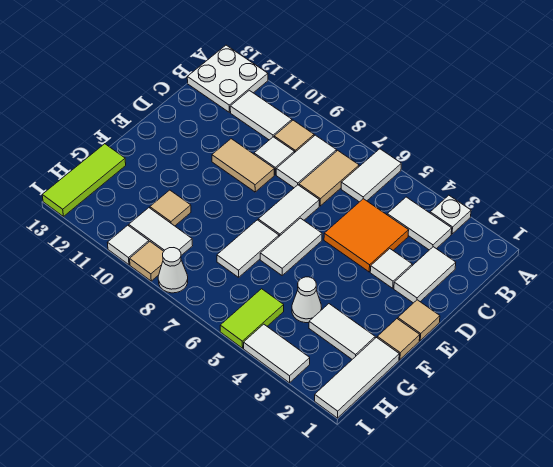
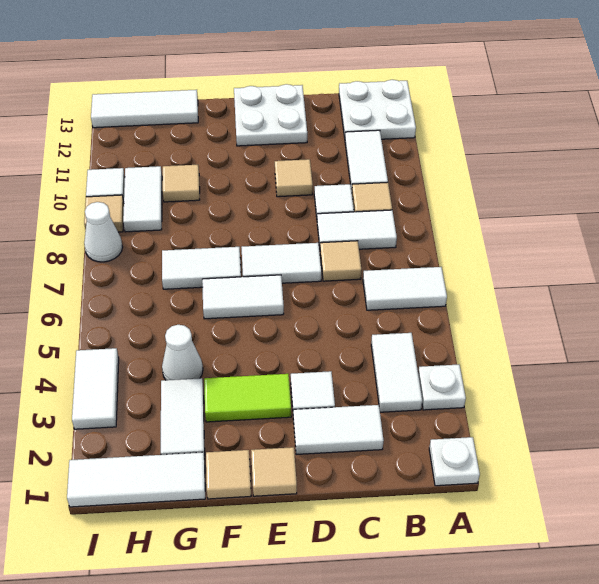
none -> white 1x1 plate [429,437,480,486]
tan 1x2 tile [299,150,359,206] -> tan 1x1 tile [320,241,361,281]
orange 2x2 tile [324,199,409,272] -> none
tan 1x2 tile [212,139,274,192] -> tan 1x1 tile [275,159,313,197]
none -> white 2x2 plate [234,84,307,146]
lime 1x3 tile [42,144,126,216] -> white 1x3 tile [91,90,198,128]
lime 1x2 tile [220,289,284,348] -> lime 1x2 tile moved to [204,374,291,422]

